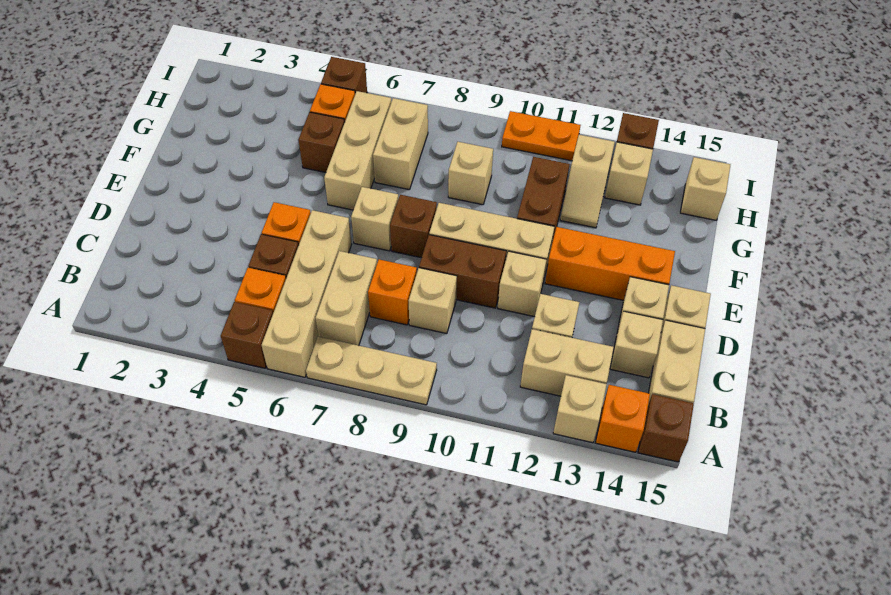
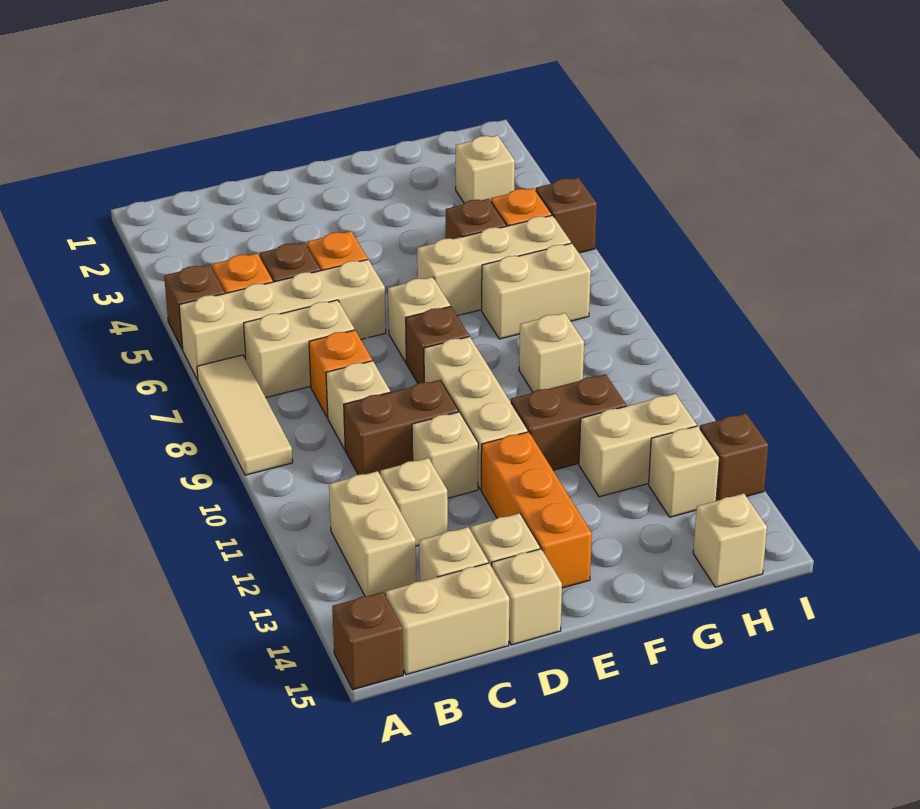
tan 1x3 plate [306,337,437,405] -> tan 1x3 tile [197,355,293,475]
tan 1x1 brick [553,375,607,443] -> tan 1x1 brick moved to [456,135,515,203]
orange 1x1 brick [596,385,650,452] -> none
brown 1x2 brick [419,235,506,308] -> brown 1x2 brick turned to [344,380,459,475]
tan 1x2 slope [560,135,615,228] -> tan 1x2 brick [579,394,697,497]
orange 1x2 plate [502,111,580,161] -> none

